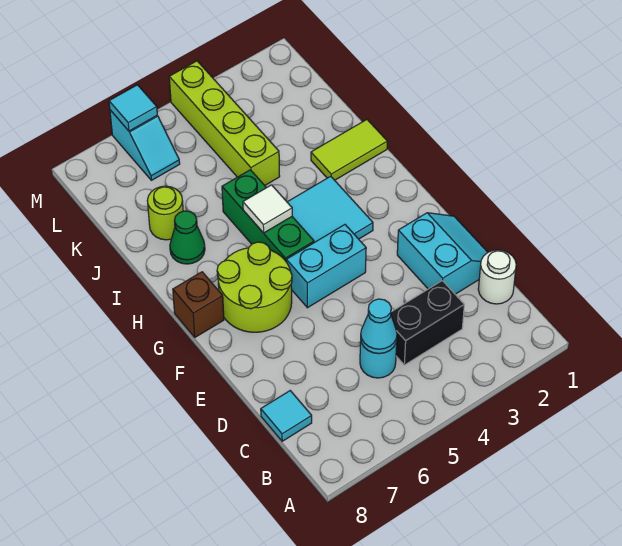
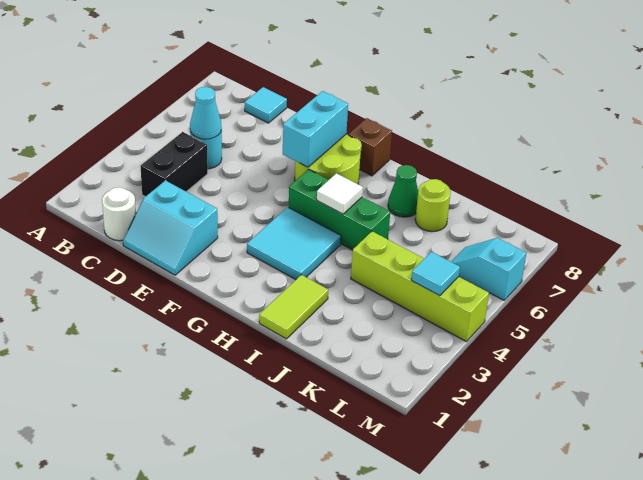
cyan 1x2 brick [286,225,366,308] -> cyan 1x2 brick moved to [283,91,348,167]
cyan 1x1 tile [109,85,157,131] -> cyan 1x1 tile moved to [411,252,460,296]

